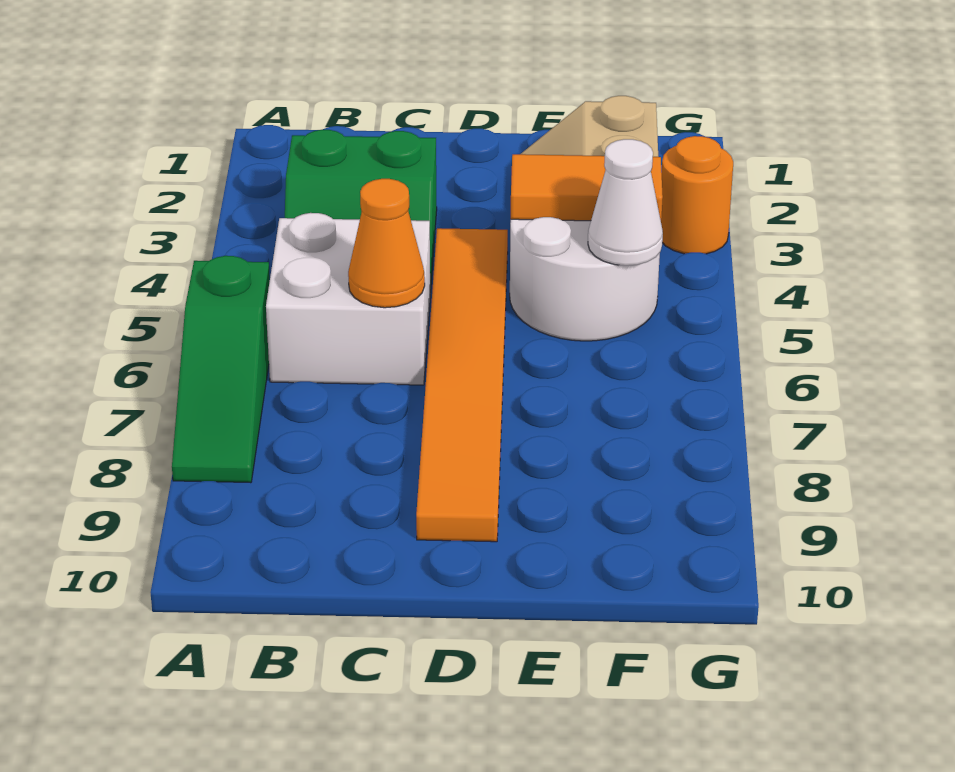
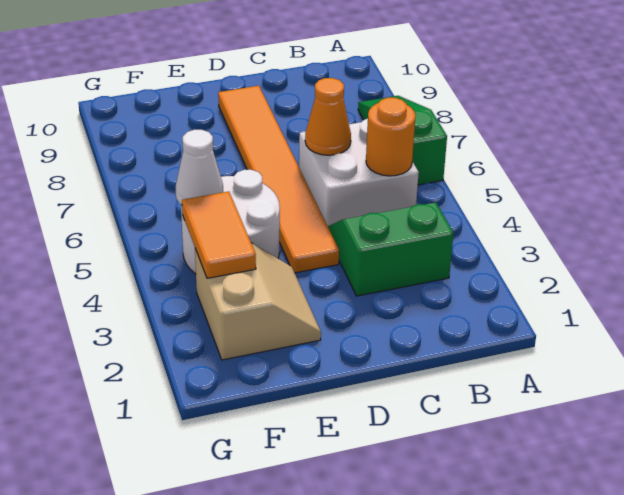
orange 1x2 tile [511,154,663,221] -> orange 1x2 tile turned to [182,192,256,278]
orange 1x1 round brick [661,136,733,254] -> orange 1x1 round brick moved to [366,98,415,176]

